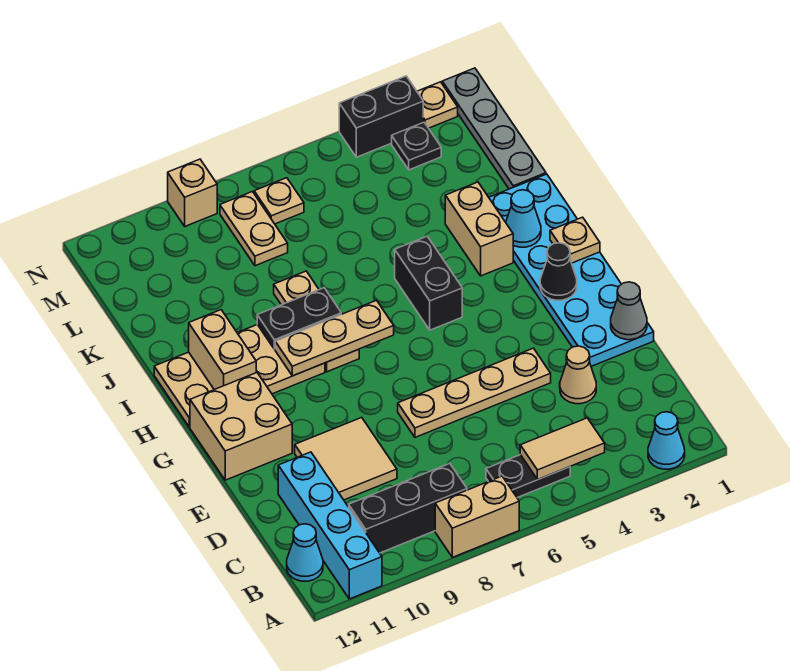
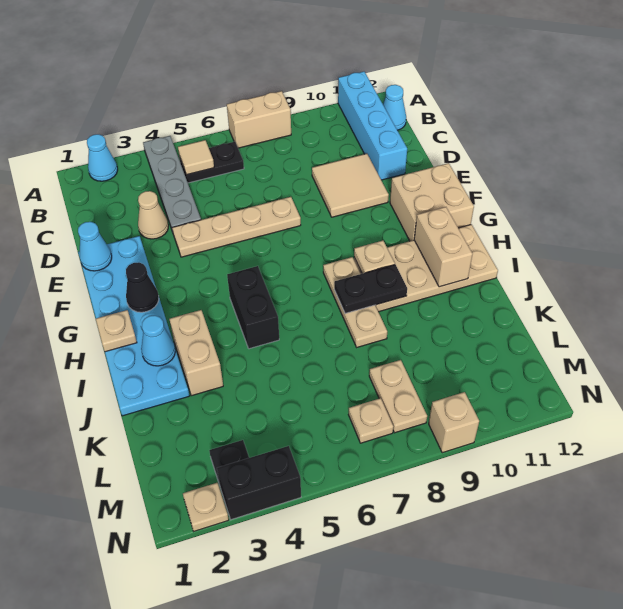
tan 1x2 tile [520,418,605,479] -> tan 1x1 tile [178,140,214,175]
black 1x3 brick [349,464,467,553] -> none
grey 1x1 cone [611,282,647,340] -> cyan 1x1 cone [78,222,112,271]
tan 1x3 plate [275,300,394,376] -> tan 1x1 plate [354,240,395,274]
grey 1x4 plate [442,68,546,189] -> grey 1x4 plate moved to [143,136,201,232]

